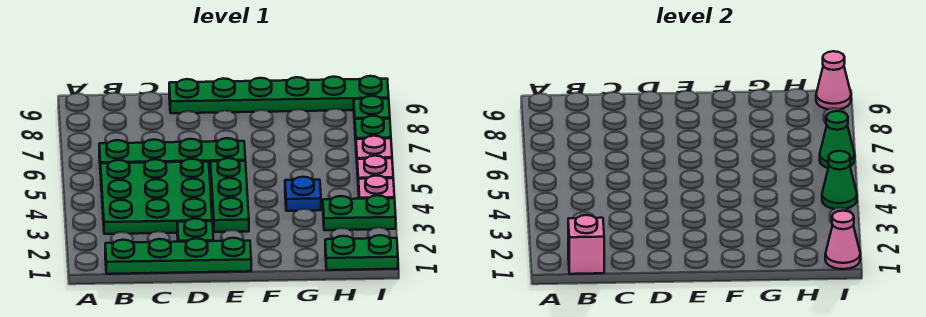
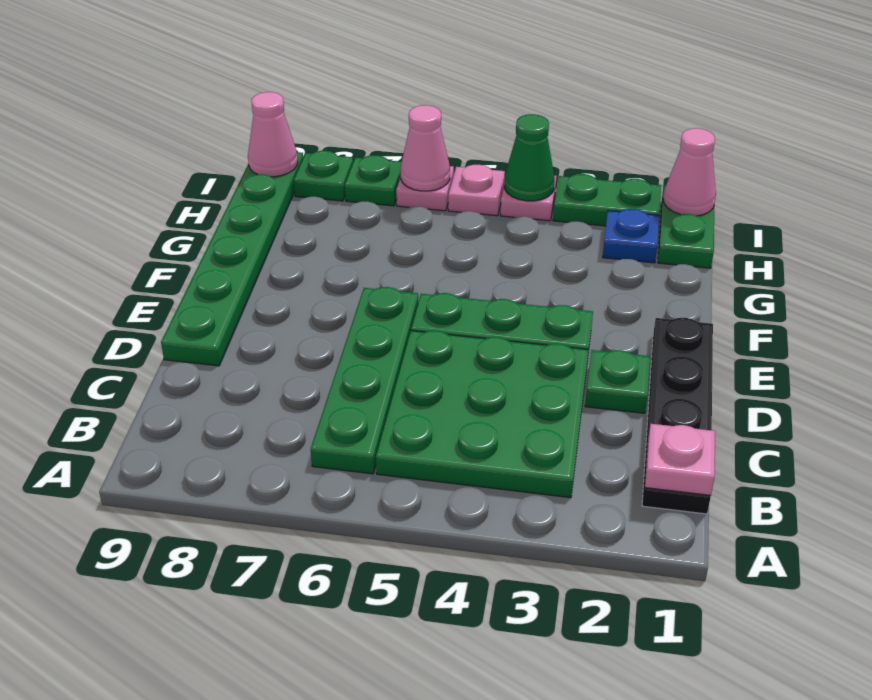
green 1x4 plate [105,238,251,274] -> black 1x4 plate [642,318,713,514]
pink 1x1 brick [568,215,604,274] -> pink 1x1 plate [645,424,715,495]
blue 1x1 plate [285,177,321,211] -> blue 1x1 plate moved to [603,209,659,263]
green 1x2 plate [323,195,396,230] -> green 1x2 plate turned to [553,174,661,226]
green 1x1 cone [820,111,855,168] -> pink 1x1 cone [401,105,450,191]

